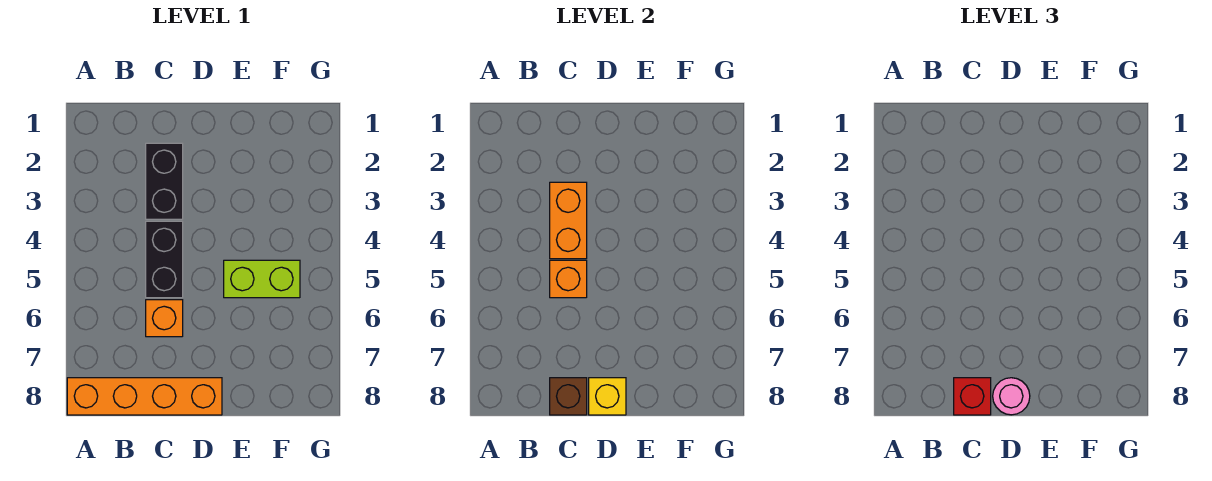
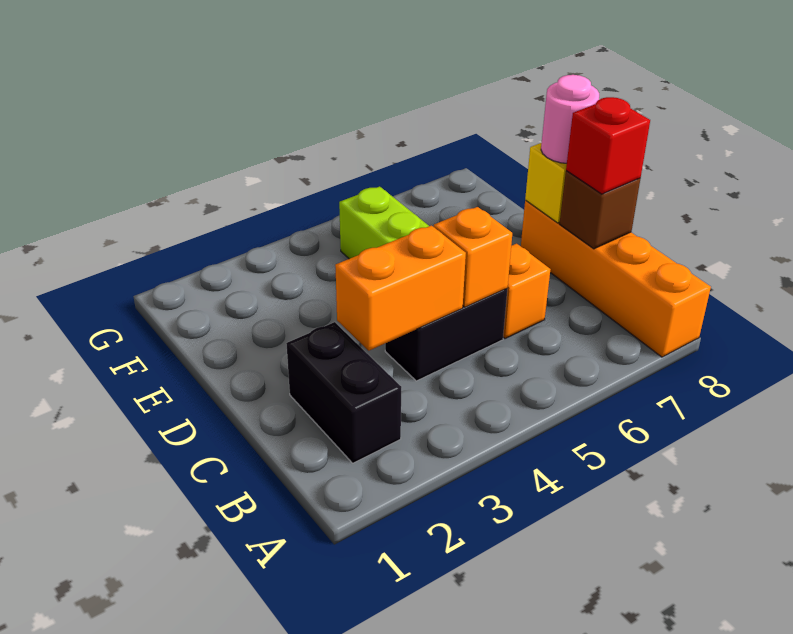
black 1x2 brick [146,143,183,219] -> black 1x2 brick turned to [286,322,401,463]

